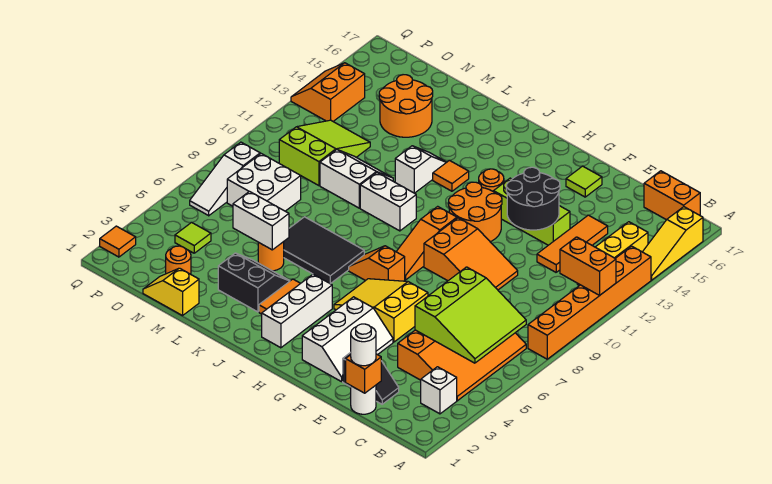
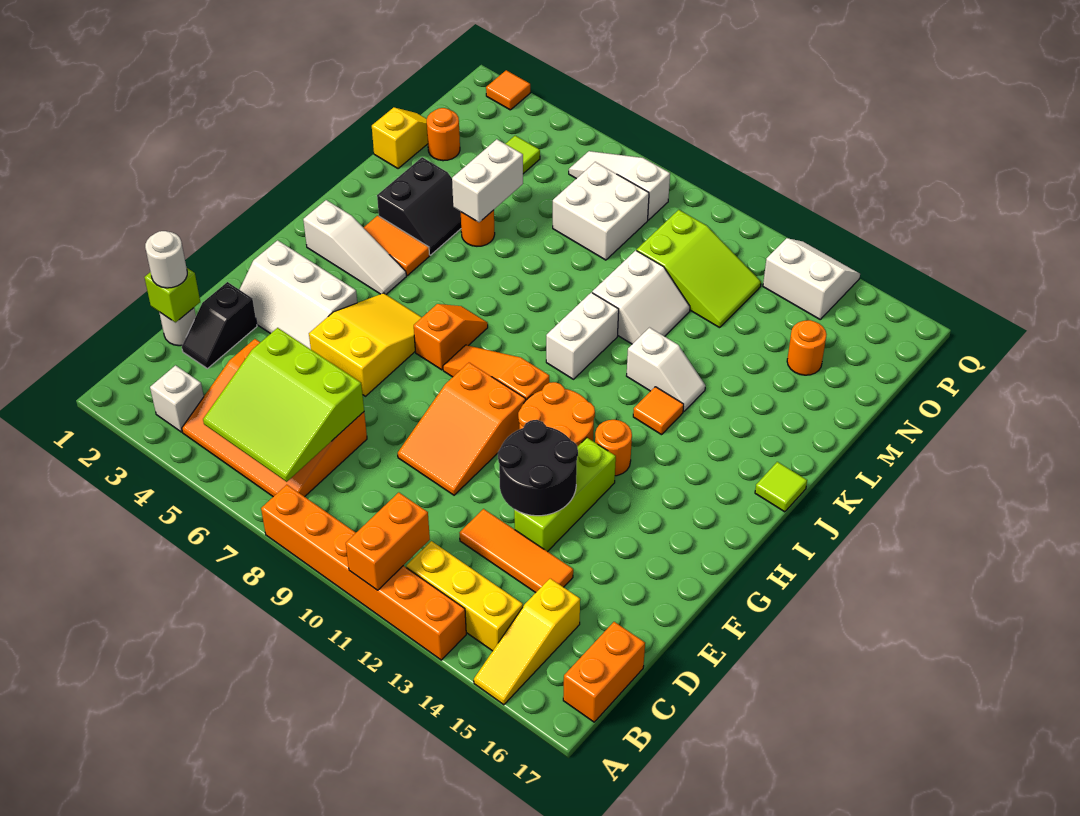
yellow 1x3 slope [643,207,703,280] -> yellow 1x3 slope turned to [474,579,580,705]
orange 1x1 brick [346,354,381,393] -> lime 1x1 brick [144,268,200,322]
lime 1x1 tile [566,166,602,197] -> lime 1x1 tile moved to [755,462,807,512]
white 1x3 brick [262,274,332,348] -> white 1x3 slope [303,200,406,294]
black 2x3 tile [284,217,364,284] -> none
orange 2x2 round brick [379,75,433,137] -> orange 1x1 round brick [787,320,827,375]
orange 2x2 slope [291,63,365,121] -> white 2x2 slope [763,238,860,319]

